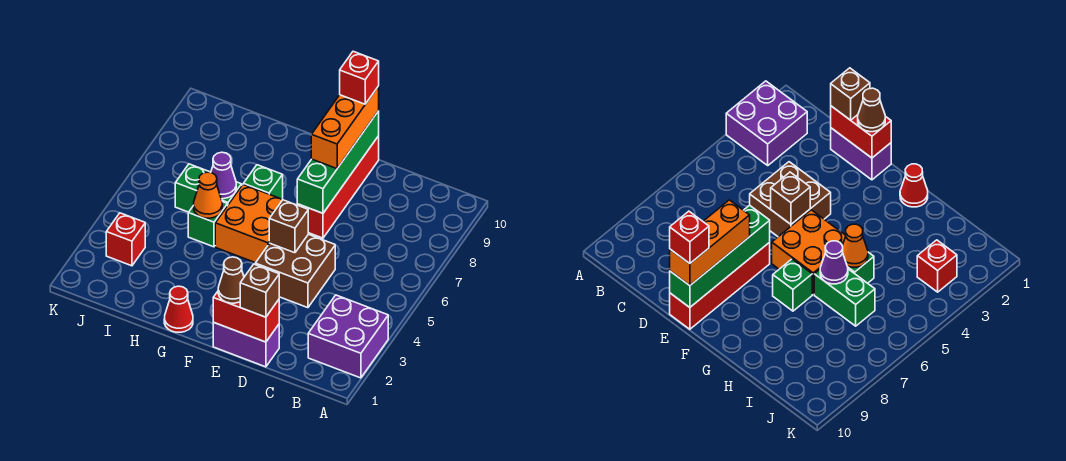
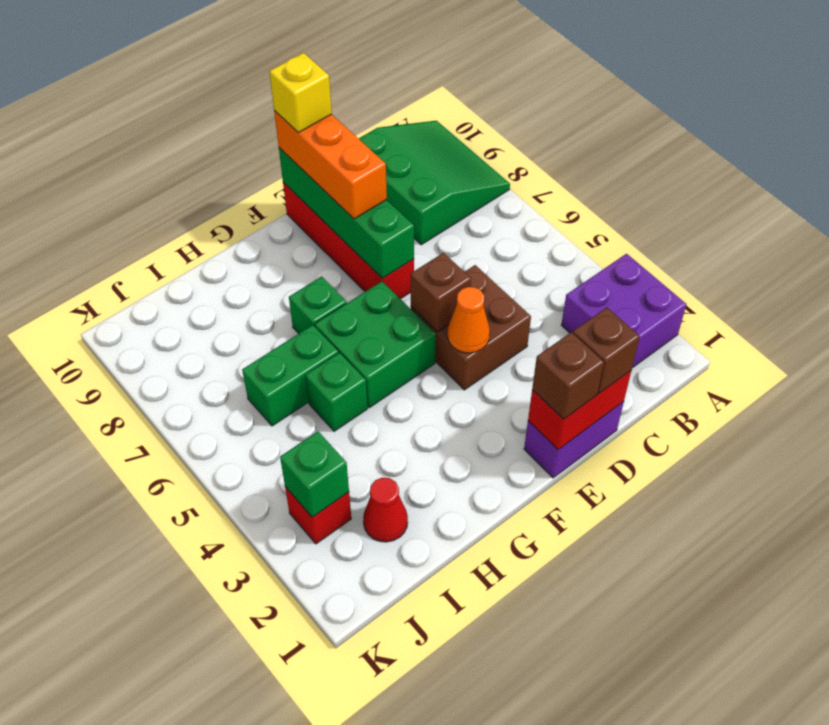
none -> green 3x3 slope [359,121,510,245]
brown 1x1 cone [218,257,244,303] -> brown 1x1 brick [532,332,604,419]
red 1x1 brick [340,51,379,104] -> yellow 1x1 brick [269,53,332,133]
orange 2x2 brick [215,185,283,263] -> green 2x2 brick [315,281,436,408]
red 1x1 cone [164,286,193,332] -> red 1x1 cone moved to [363,478,408,542]
orange 1x1 cone [194,172,222,218] -> orange 1x1 cone moved to [447,287,490,353]
purple 1x1 cone [211,152,236,199] -> none
none -> green 1x1 brick [280,431,349,517]

